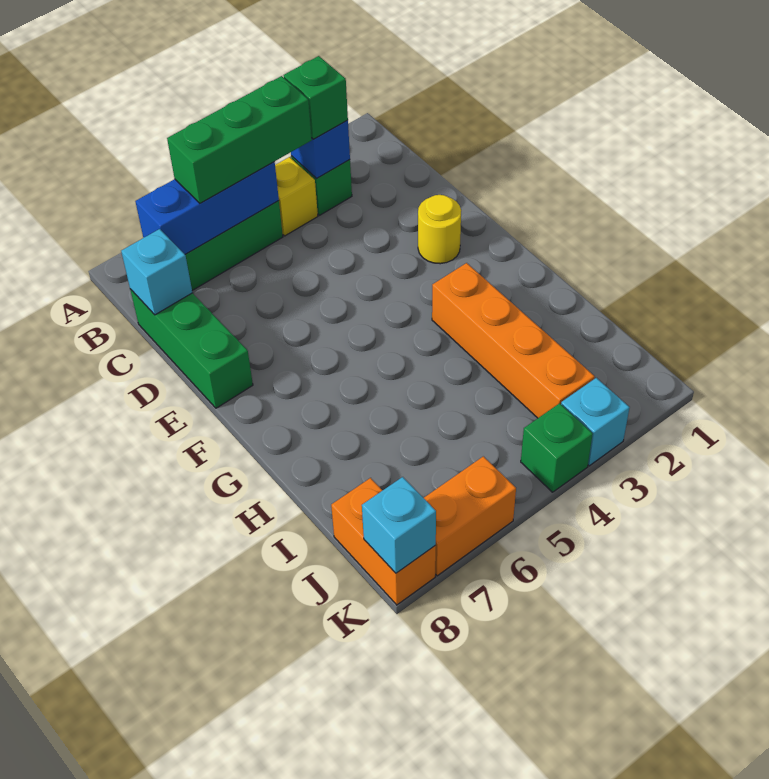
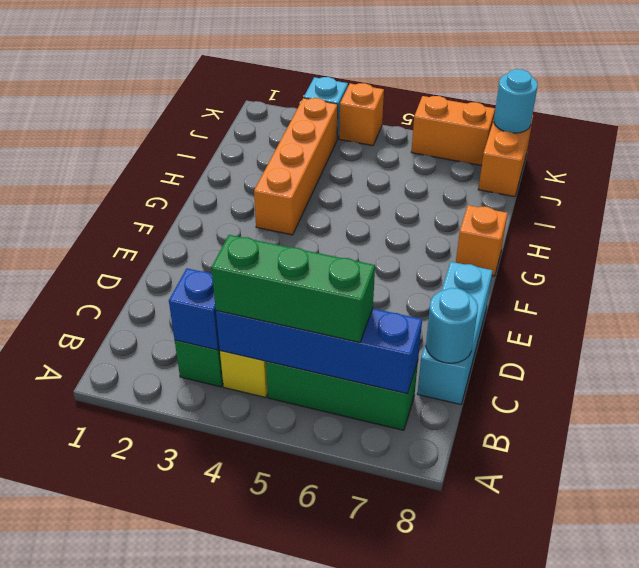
green 1x1 brick [284,56,348,139] -> none
blue 1x3 brick [135,162,279,254] -> blue 1x4 brick [216,309,422,394]
green 1x3 brick [130,289,253,408] -> cyan 1x3 brick [417,262,493,405]
cyan 1x1 brick [121,229,192,315] -> cyan 1x1 round brick [426,288,478,363]
yellow 1x1 round brick [418,195,461,264] -> none
none -> orange 1x1 brick [456,205,508,276]
green 1x1 brick [521,403,593,492] -> orange 1x1 brick [339,83,384,146]
cyan 1x1 brick [362,477,436,573] -> cyan 1x1 round brick [494,69,538,133]

